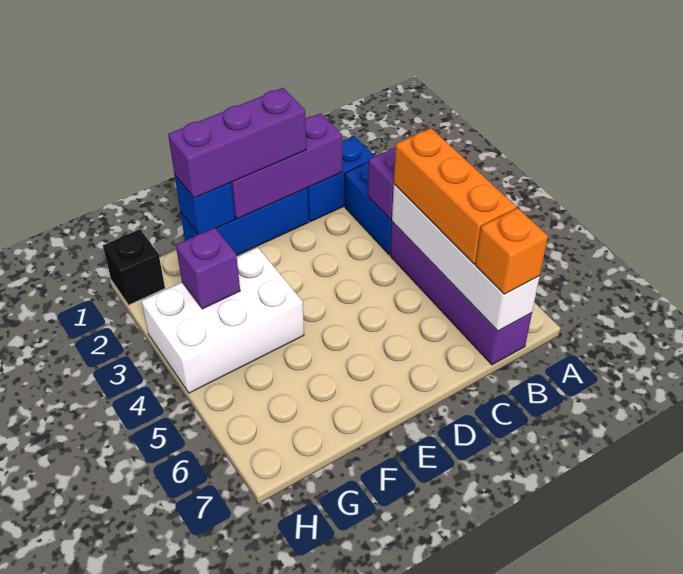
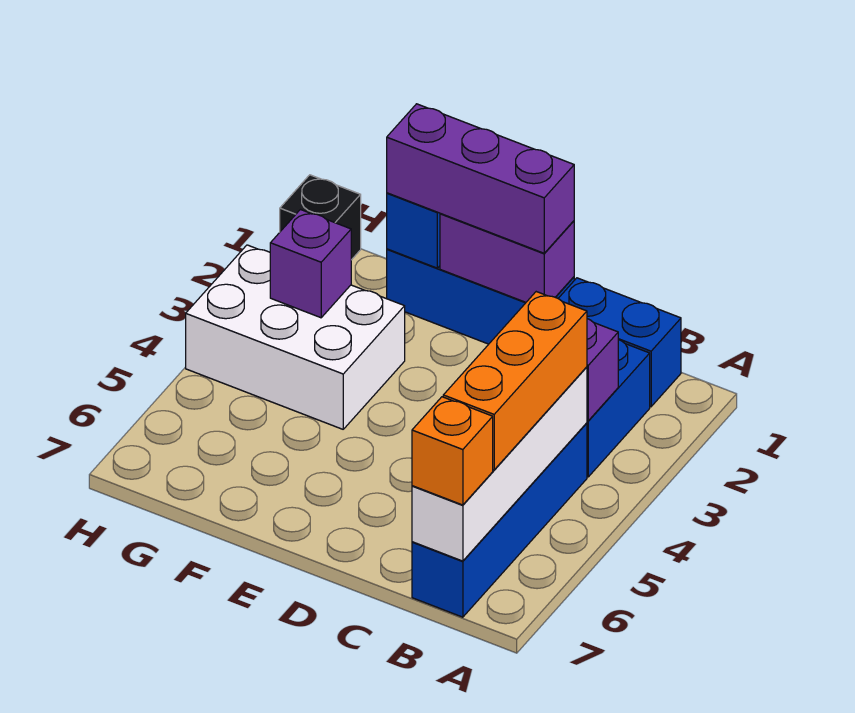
purple 1x4 brick [390,222,532,365] -> blue 1x4 brick [412,423,587,617]
purple 1x3 brick [231,113,342,219] -> purple 1x2 brick [440,213,574,302]

